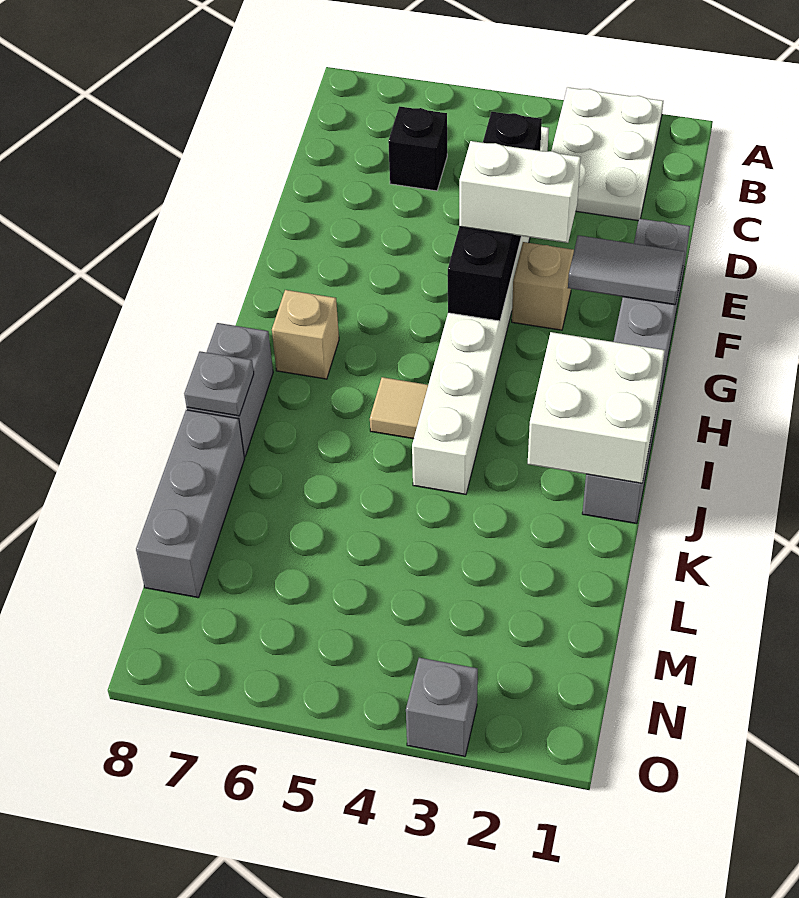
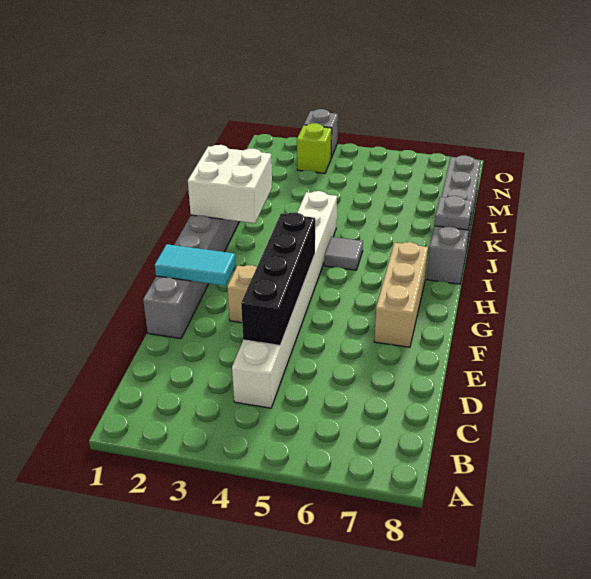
white 2x3 plate [551,87,663,221] -> none
black 1x1 brick [388,106,447,191] -> none
grey 1x2 tile [568,235,685,305] -> cyan 1x2 tile [155,244,236,286]
white 1x2 brick [459,141,581,243] -> none
tan 1x1 brick [272,290,339,379] -> tan 1x3 brick [374,242,428,347]
tan 1x1 tile [370,377,428,439] -> grey 1x1 tile [324,237,363,270]
none -> lime 1x1 brick [297,123,332,173]

